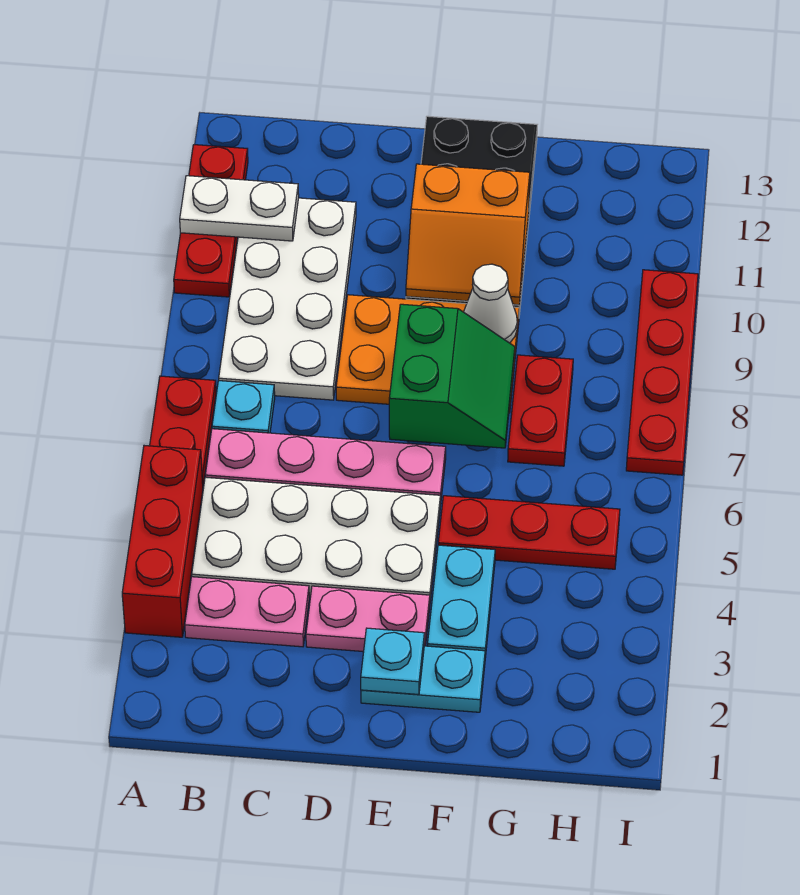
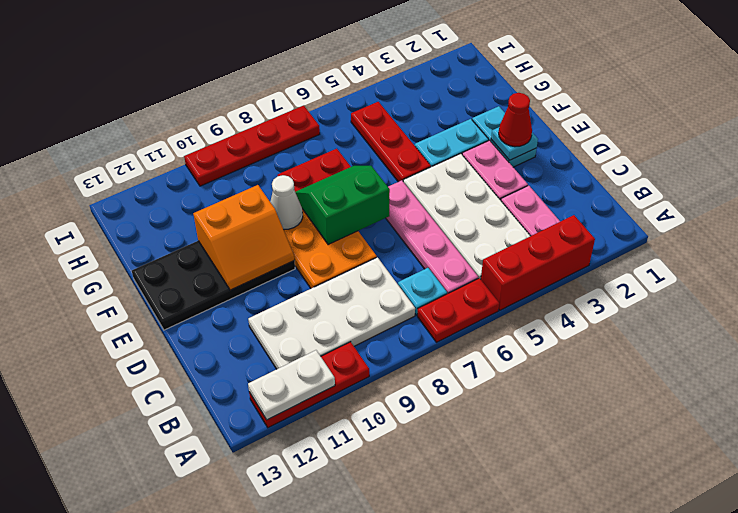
white 1x2 plate [180,176,299,241] -> white 1x2 plate turned to [248,350,335,420]
none -> red 1x1 cone [499,93,532,147]
orange 2x2 slope [406,164,530,305] -> orange 2x2 slope turned to [193,185,294,290]

